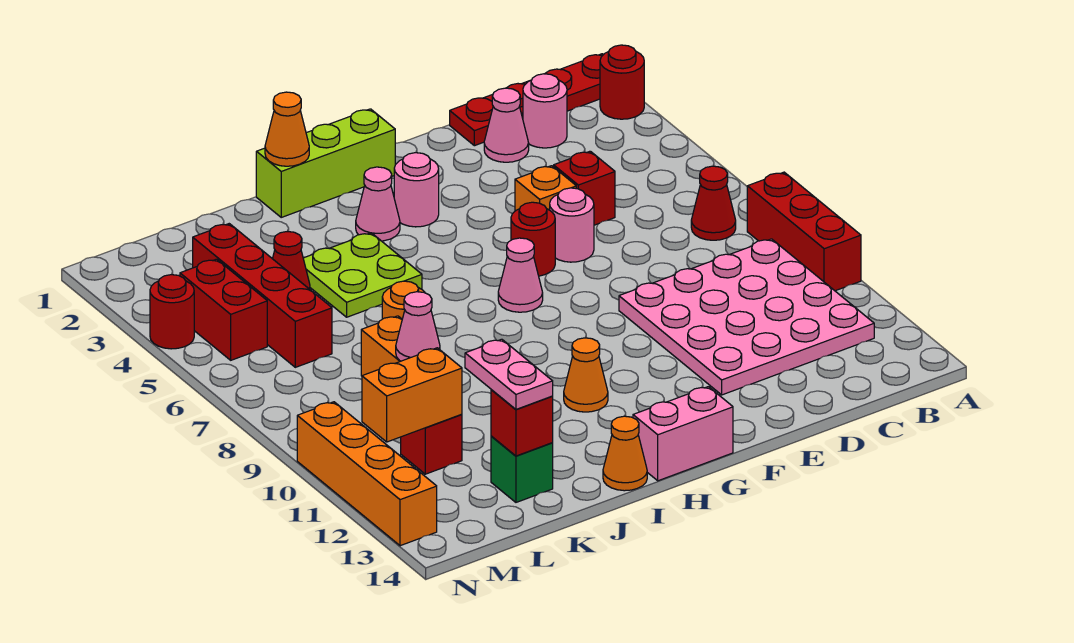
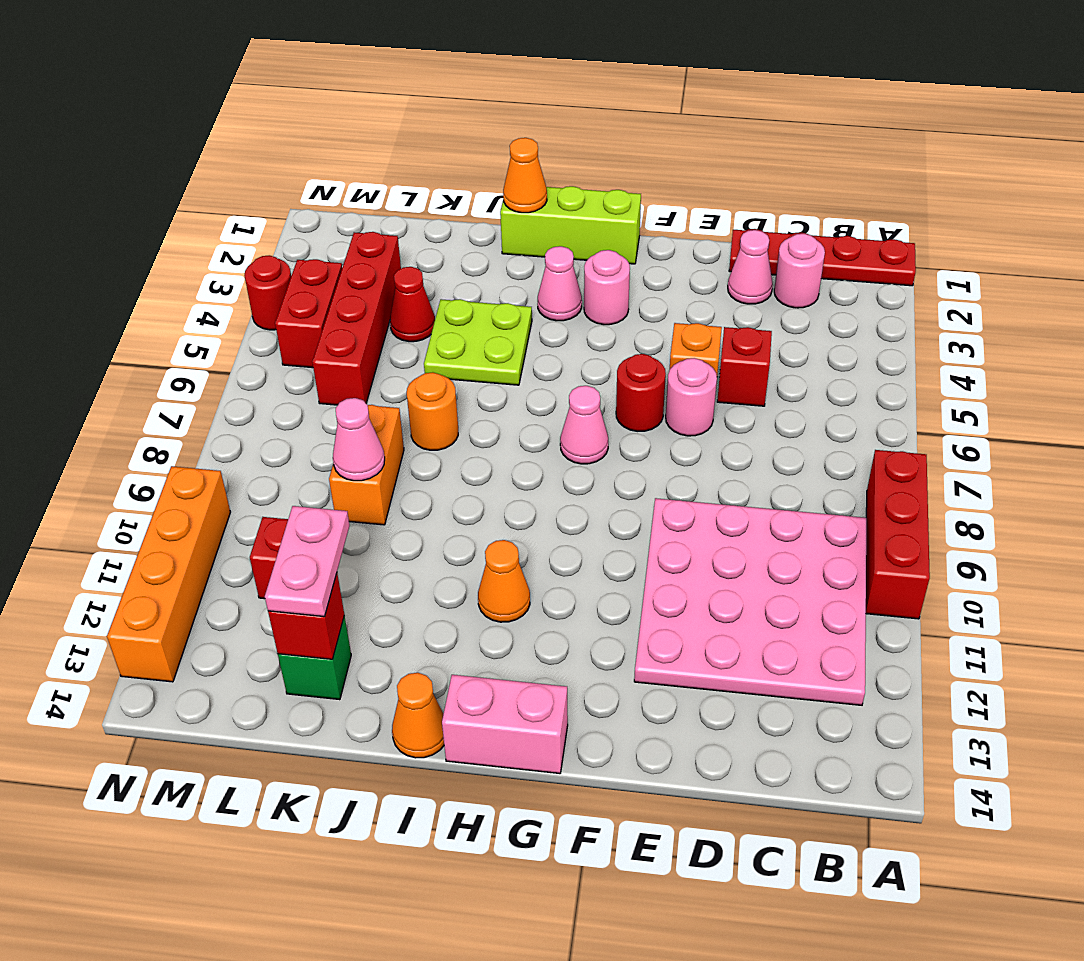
red 1x1 round brick [600,45,644,119] -> none
red 1x1 cone [691,166,736,240] -> none
orange 1x2 brick [362,348,462,442] -> none

